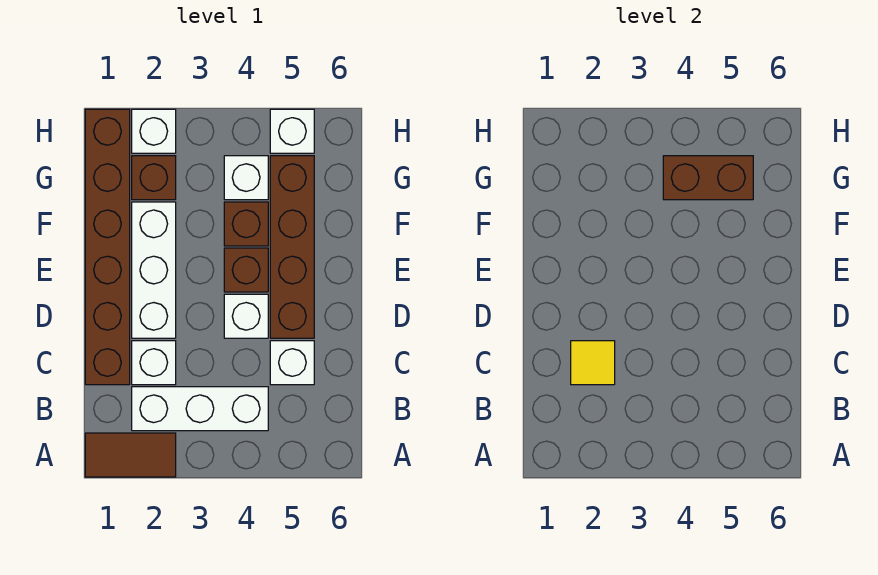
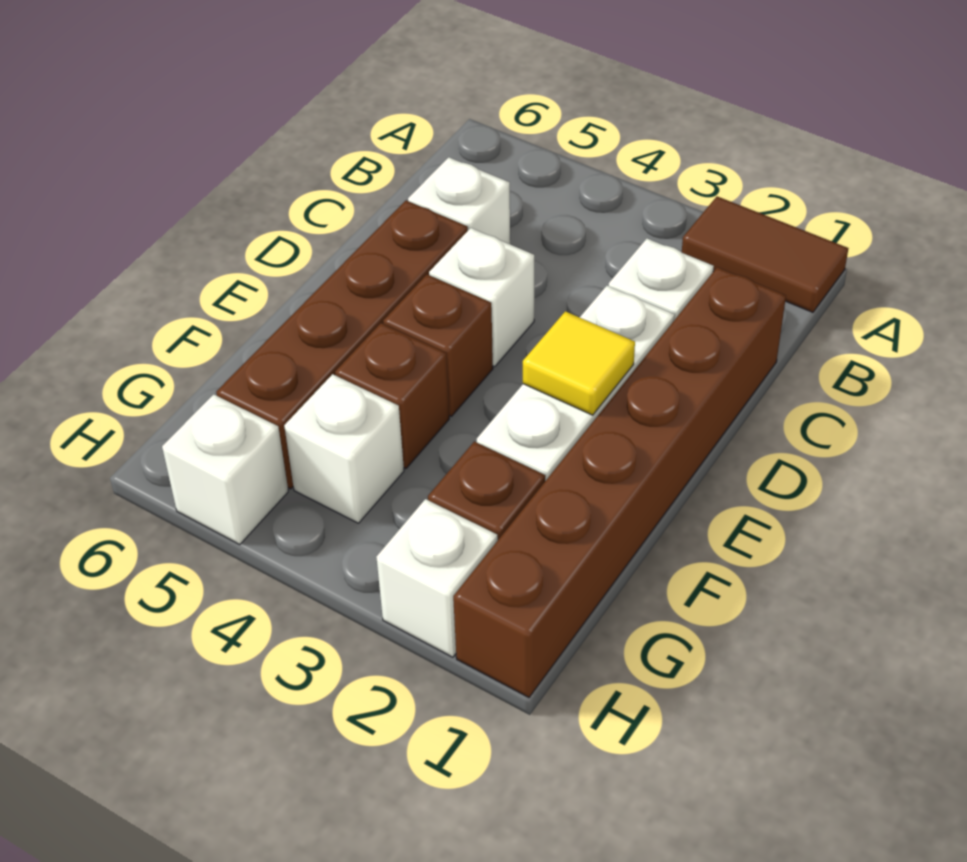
white 1x3 brick [132,387,268,431] -> none
yellow 1x1 tile [571,341,615,385] -> yellow 1x1 tile moved to [523,311,635,415]
brown 1x2 brick [663,156,753,200] -> none

